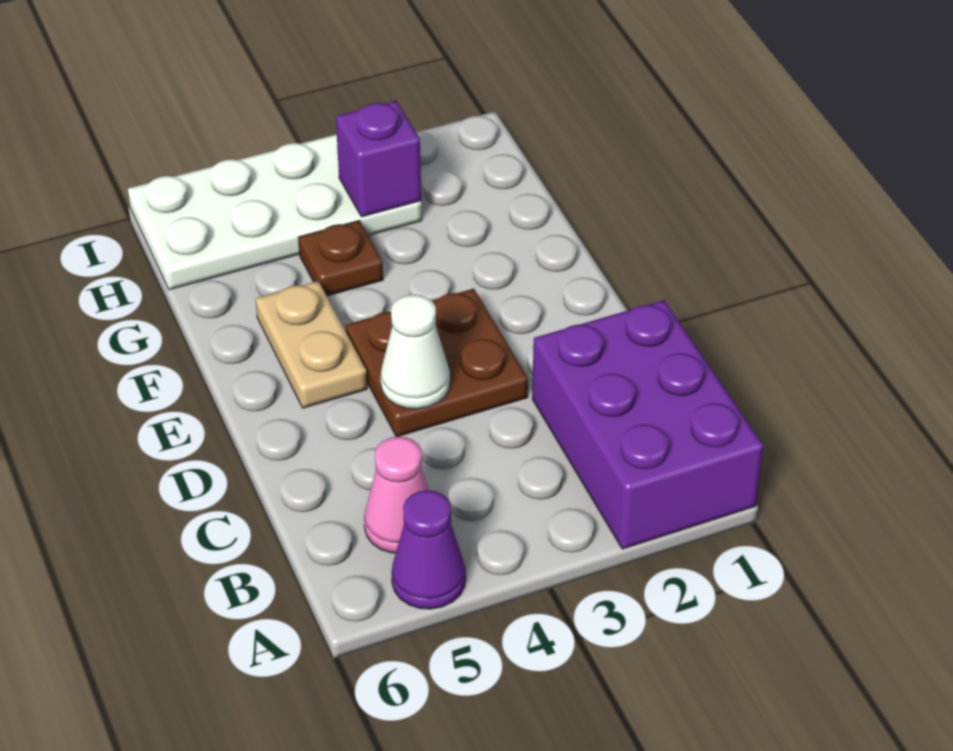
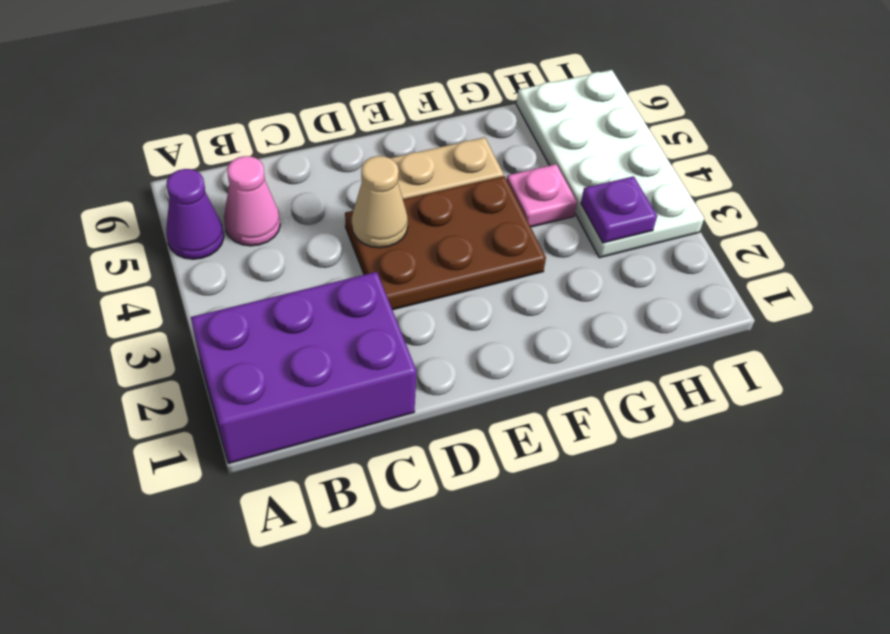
brown 2x2 plate [346,289,528,437] -> brown 2x3 plate [345,176,546,310]
white 1x1 cone [380,295,450,409] -> tan 1x1 cone [352,156,408,248]
brown 1x1 plate [298,221,383,296] -> pink 1x1 plate [507,164,577,227]
purple 1x1 brick [336,101,421,217] -> purple 1x1 plate [581,176,657,243]

